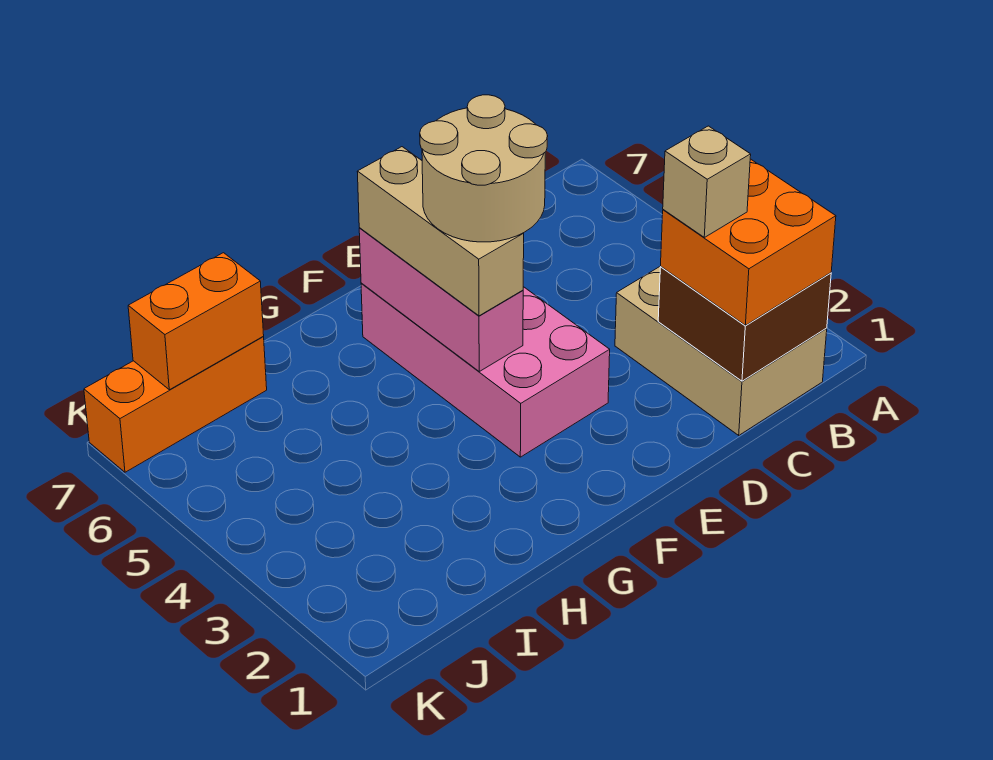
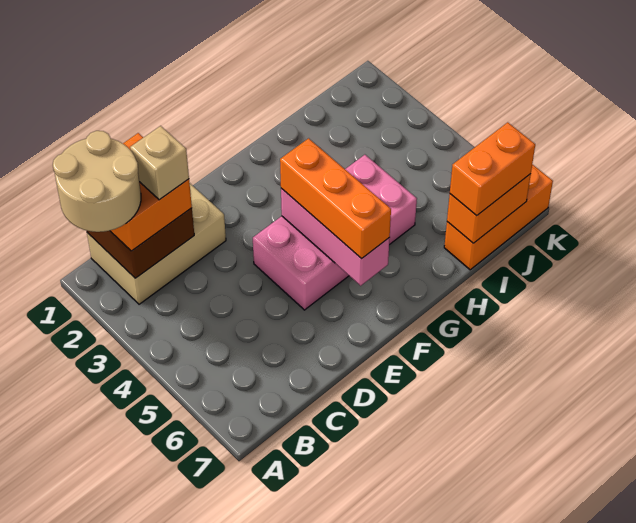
tan 2x3 brick [615,266,827,435] -> tan 2x3 brick turned to [87,184,226,304]
pink 2x4 brick [361,283,610,457] -> pink 2x4 brick turned to [253,155,417,310]
tan 2x2 round brick [420,95,548,242] -> tan 2x2 round brick moved to [53,131,141,232]
tan 1x3 brick [357,147,524,316] -> orange 1x3 brick [280,138,391,259]
none -> orange 1x2 brick [450,122,535,216]

